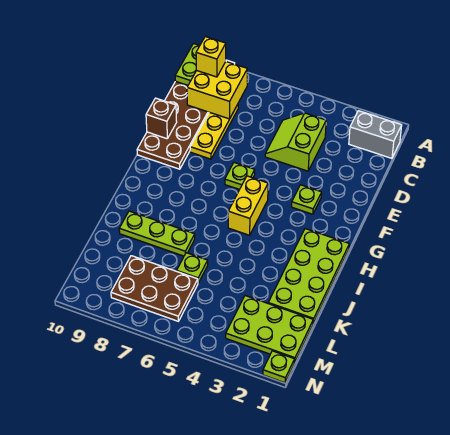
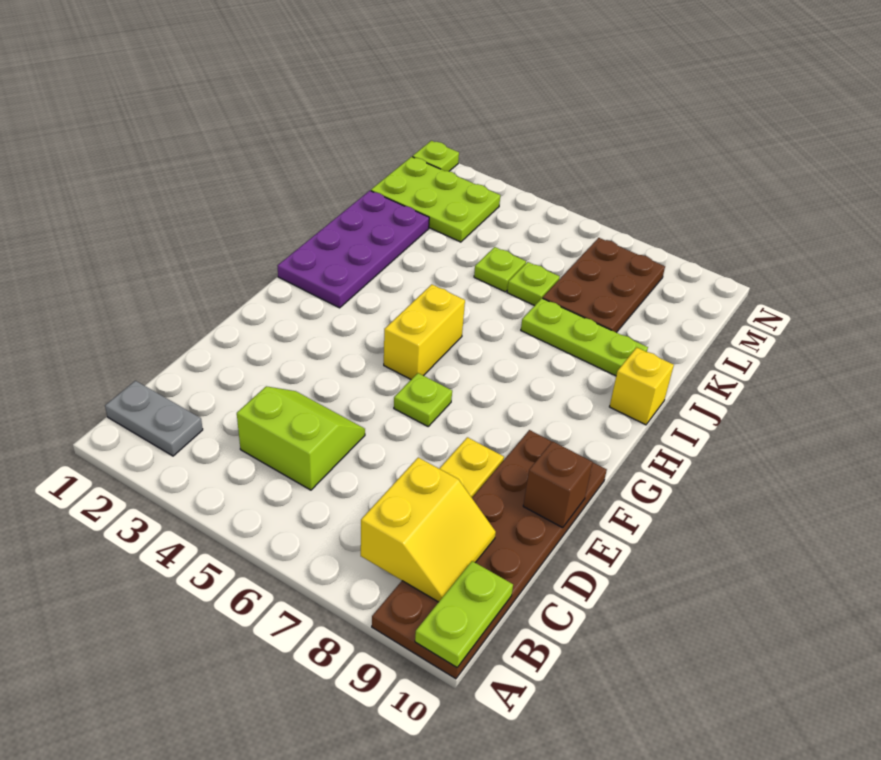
grey 1x2 brick [349,111,402,158] -> grey 1x2 plate [105,381,203,456]
yellow 2x2 brick [187,62,247,119] -> yellow 2x2 slope [361,458,496,602]
yellow 1x1 brick [196,37,226,77] -> yellow 1x1 brick moved to [610,347,674,425]
lime 2x2 slope [265,113,326,171] -> lime 2x2 slope turned to [237,386,365,490]
lime 1x1 plate [292,185,322,214] -> lime 1x1 plate moved to [474,247,526,292]
lime 2x4 plate [268,229,349,323] -> purple 2x4 plate [278,191,429,308]
brown 2x3 plate [111,256,198,321] -> brown 2x3 plate turned to [543,238,665,332]

